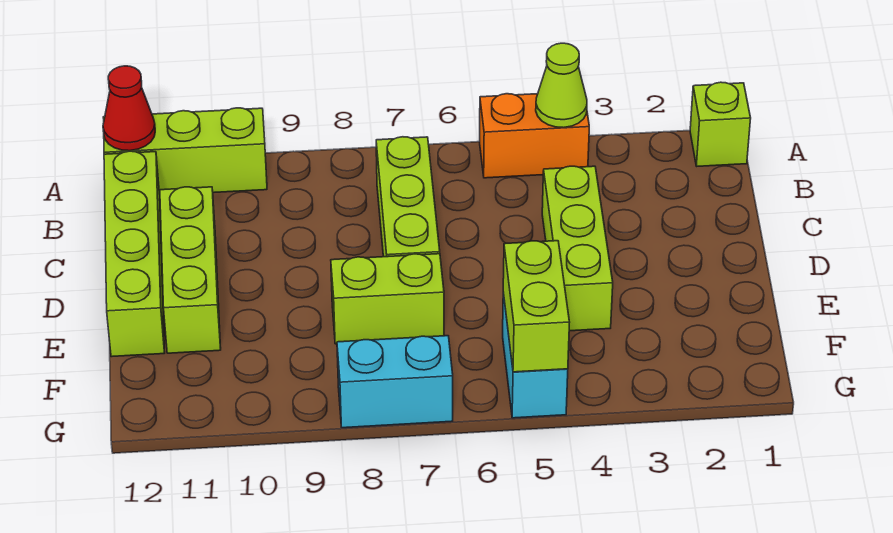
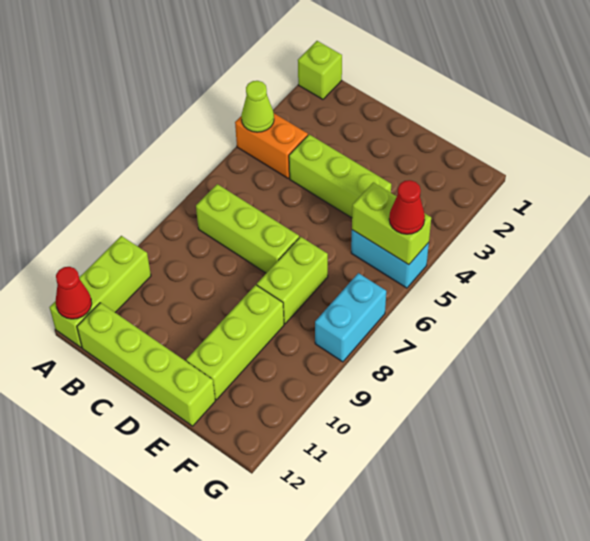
orange 1x2 brick [480,94,589,178] -> orange 1x2 brick turned to [235,113,308,178]
lime 1x3 brick [160,187,221,353] -> lime 1x3 brick turned to [186,285,284,400]
none -> red 1x1 cone [389,180,425,234]

